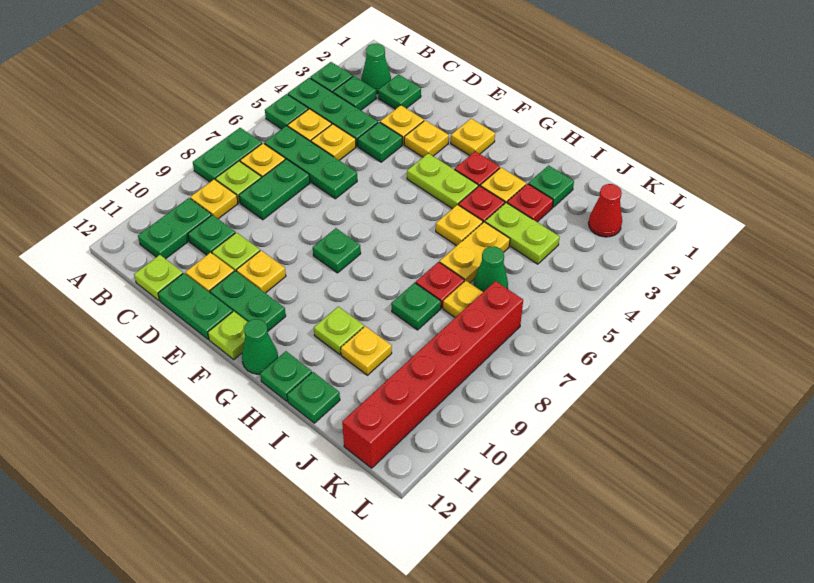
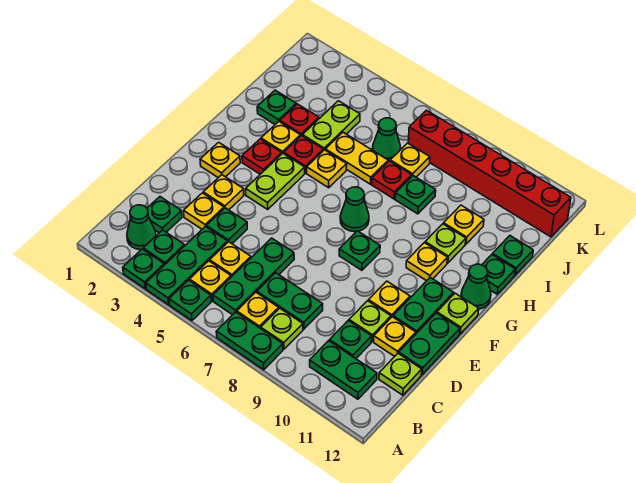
yellow 1x1 plate [190,179,238,219] -> yellow 1x1 plate moved to [406,243,448,281]
none -> green 1x1 cone [340,187,369,232]
red 1x1 cone [588,184,622,237] -> none

